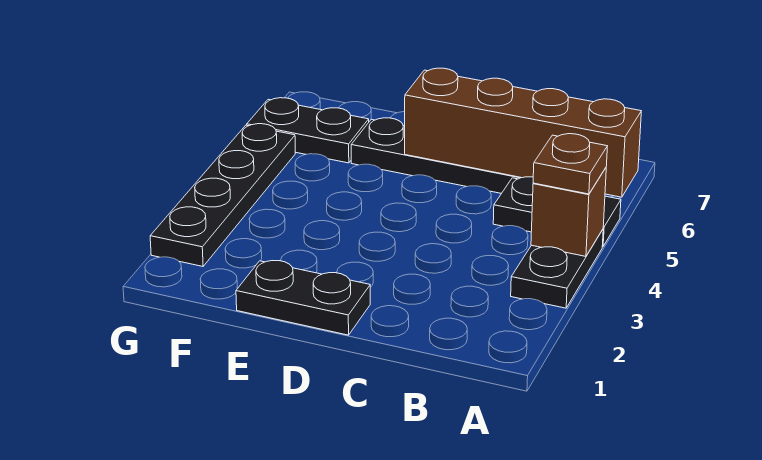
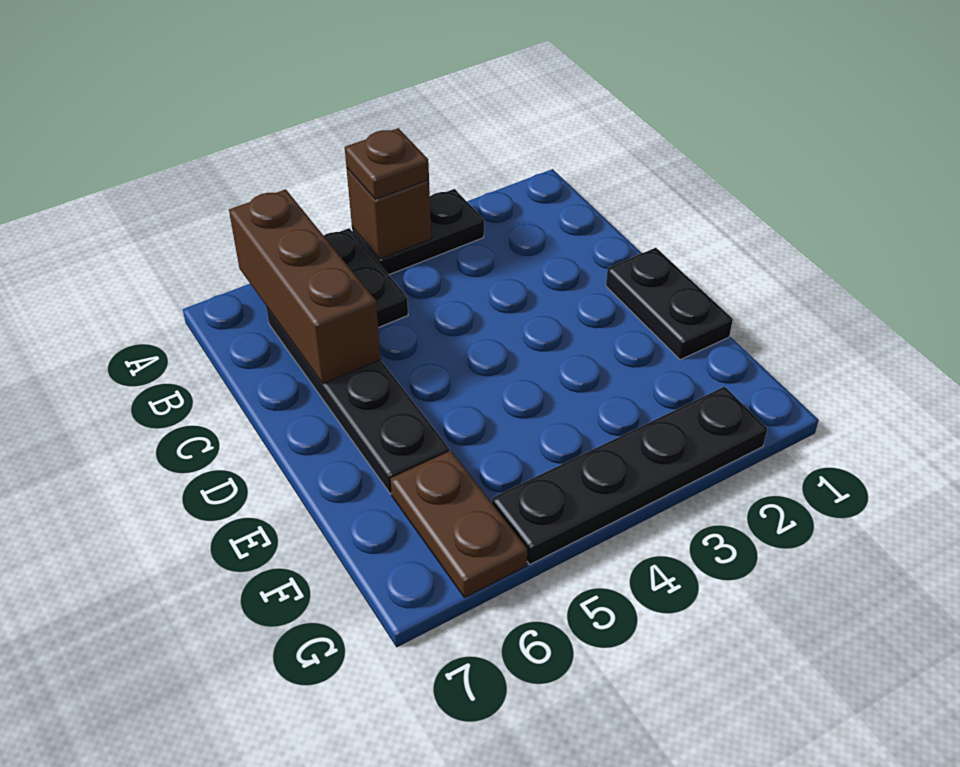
brown 1x4 brick [405,68,641,197] -> brown 1x3 brick [229,189,381,384]
black 1x2 plate [247,98,369,163] -> brown 1x2 plate [390,451,527,598]

